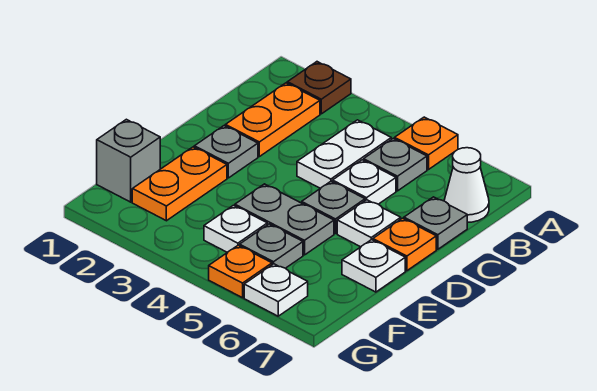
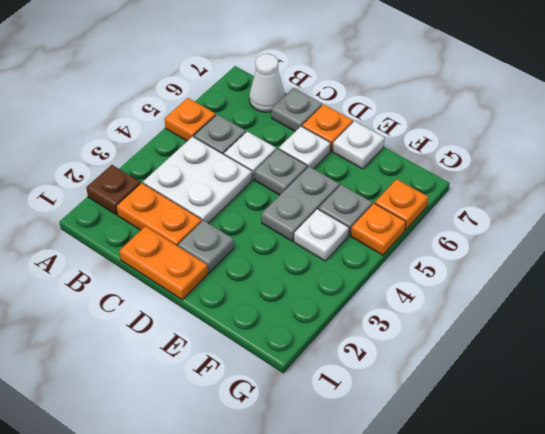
white 1x2 plate [297,120,391,188] -> white 2x2 plate [143,137,252,223]
orange 1x2 plate [132,147,227,221] -> orange 1x2 plate moved to [120,226,208,300]
grey 1x1 brick [97,119,160,202] -> none
white 1x1 plate [244,264,308,316] -> orange 1x1 plate [375,179,428,230]

